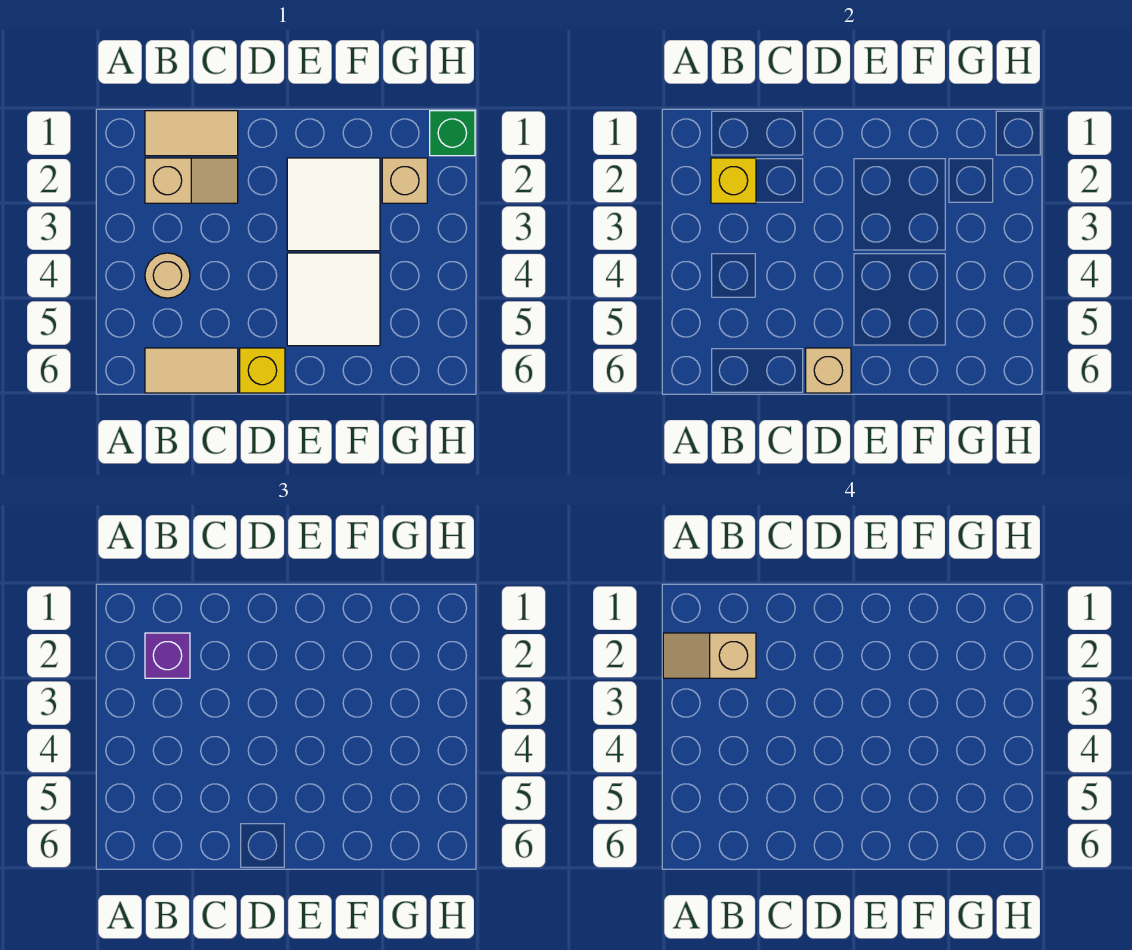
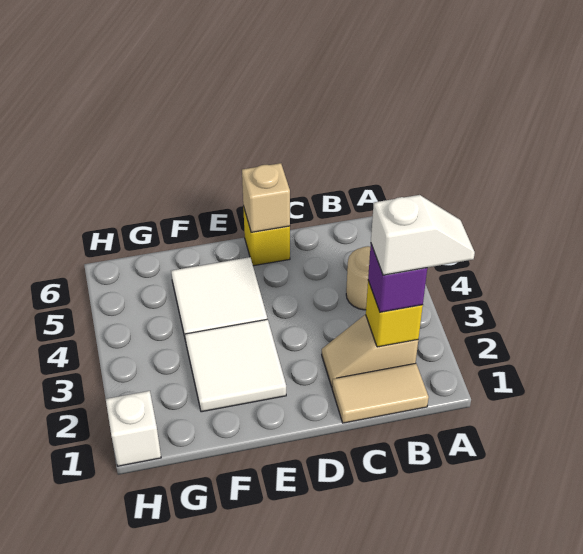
tan 1x2 slope [663,633,756,678] -> white 1x2 slope [371,195,475,275]
tan 1x2 tile [145,348,238,393] -> none
tan 1x1 brick [382,158,427,203] -> none
green 1x1 brick [430,111,475,156] -> white 1x1 brick [106,391,161,466]

